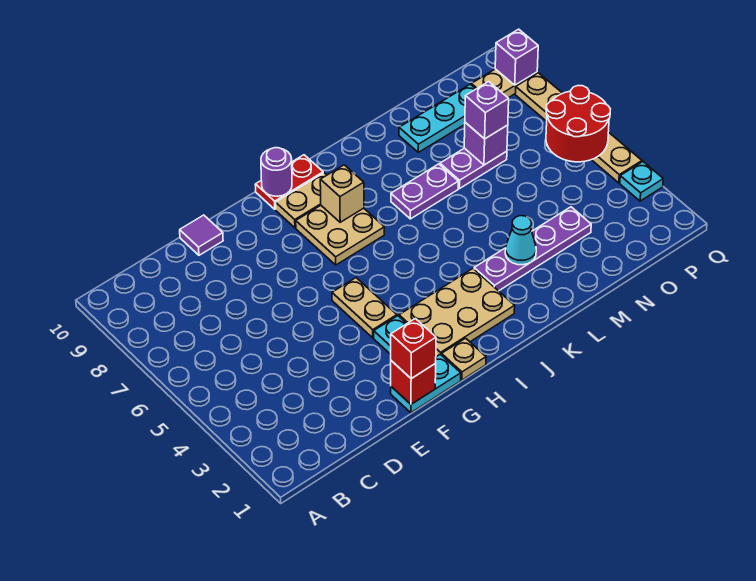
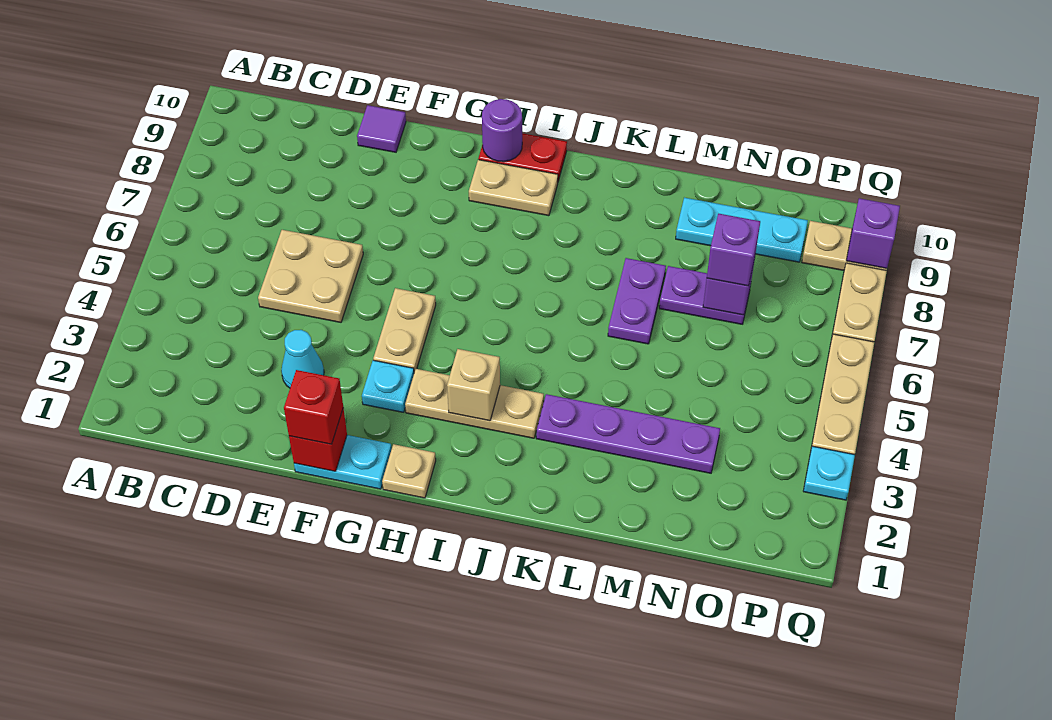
tan 2x3 plate [399,269,515,357] -> tan 1x3 plate [405,369,544,438]
tan 2x2 plate [296,205,384,265] -> tan 2x2 plate moved to [258,230,363,322]
tan 1x1 brick [320,165,364,222] -> tan 1x1 brick moved to [447,349,500,421]
purple 1x2 plate [391,164,458,219] -> purple 1x2 plate turned to [608,258,666,344]
cyan 1x1 cone [505,216,536,265] -> cyan 1x1 cone moved to [281,330,324,388]
red 2x2 round brick [546,86,610,162] -> none

